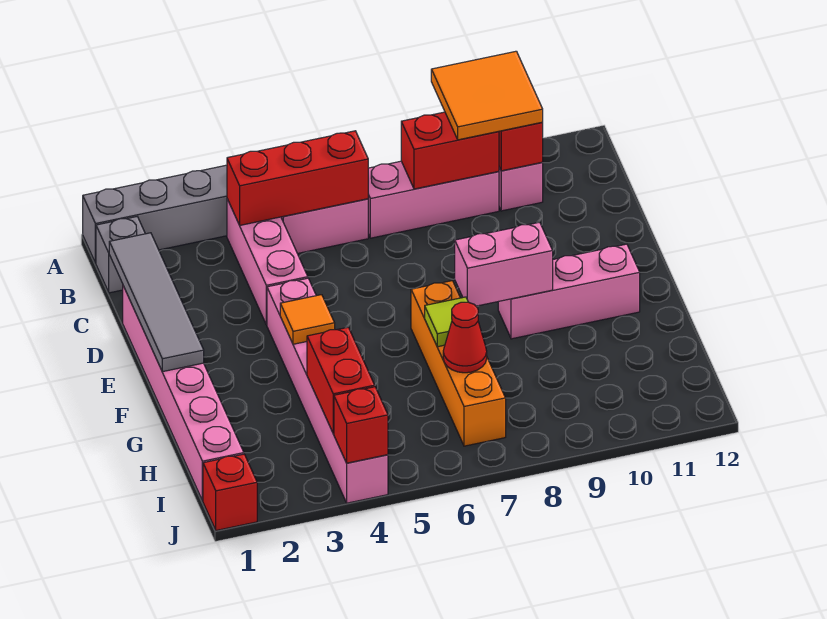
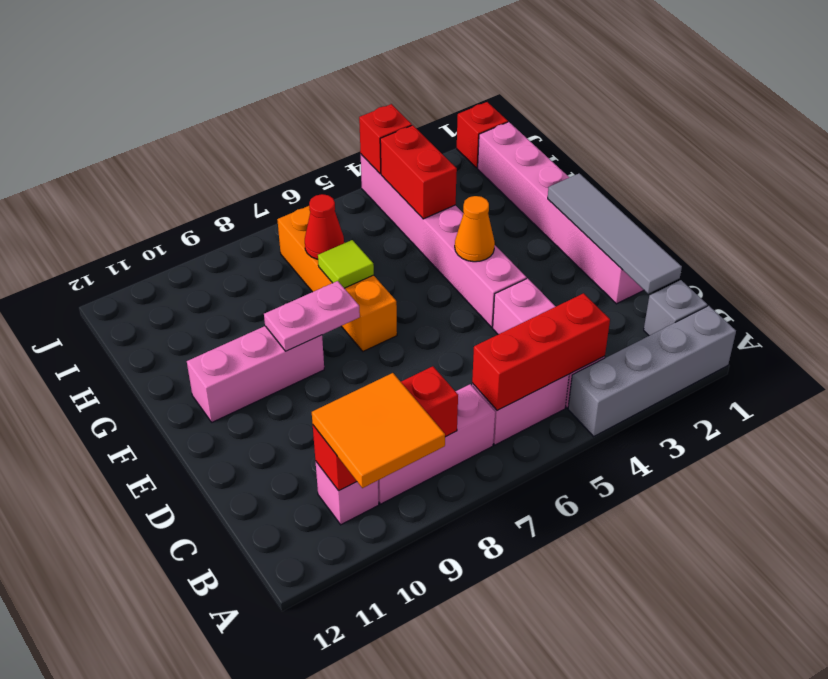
orange 1x1 tile [280,295,335,344] -> orange 1x1 cone [455,196,495,262]
pink 1x2 brick [455,222,553,306] -> pink 1x2 plate [264,281,360,351]

